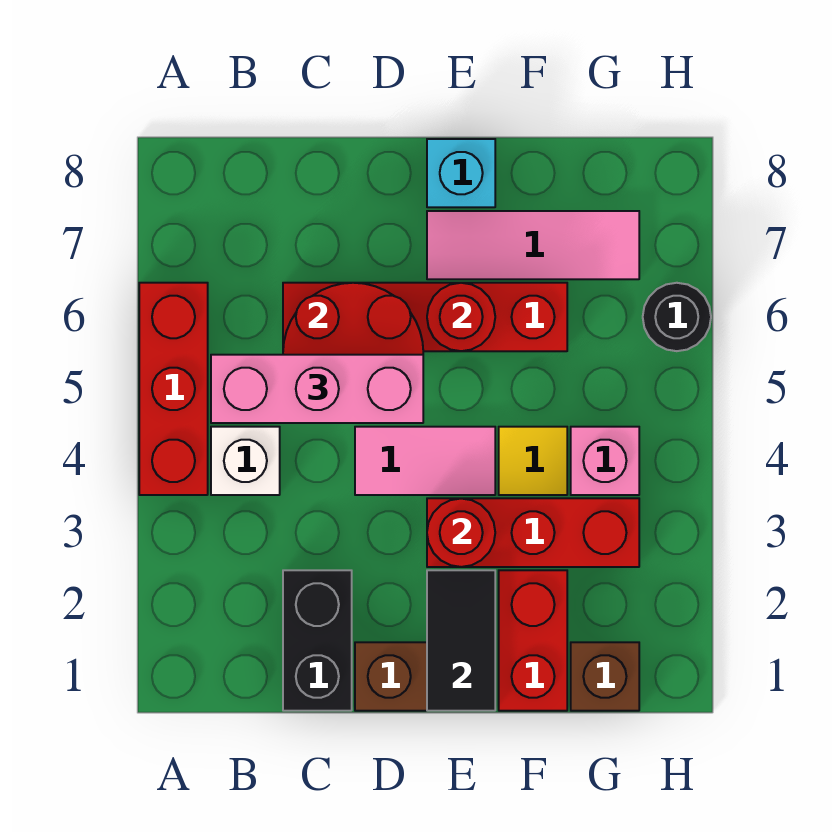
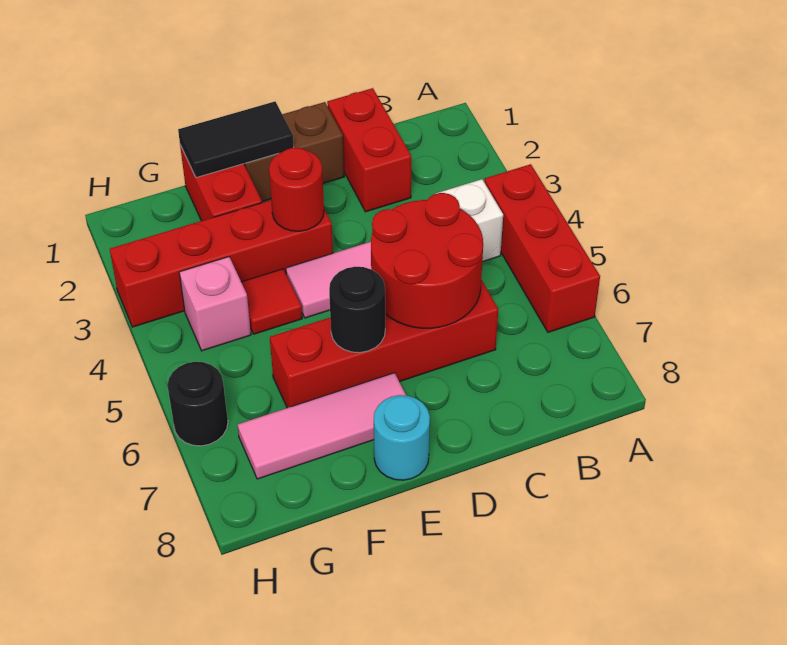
pink 1x3 brick [211,355,423,423] -> none
black 1x2 brick [283,570,352,711] -> red 1x2 brick [327,88,411,212]
black 1x2 tile [427,570,495,711] -> black 1x2 tile turned to [178,102,294,178]
red 1x3 brick [427,498,639,567] -> red 1x4 brick [110,200,333,327]
red 1x1 round brick [427,283,495,351] -> black 1x1 round brick [329,267,385,353]
cyan 1x1 brick [427,139,495,207] -> cyan 1x1 round brick [374,395,430,480]
yellow 1x1 tile [499,427,567,495] -> red 1x1 tile [241,269,302,334]
brown 1x1 brick [571,642,639,711] -> none

